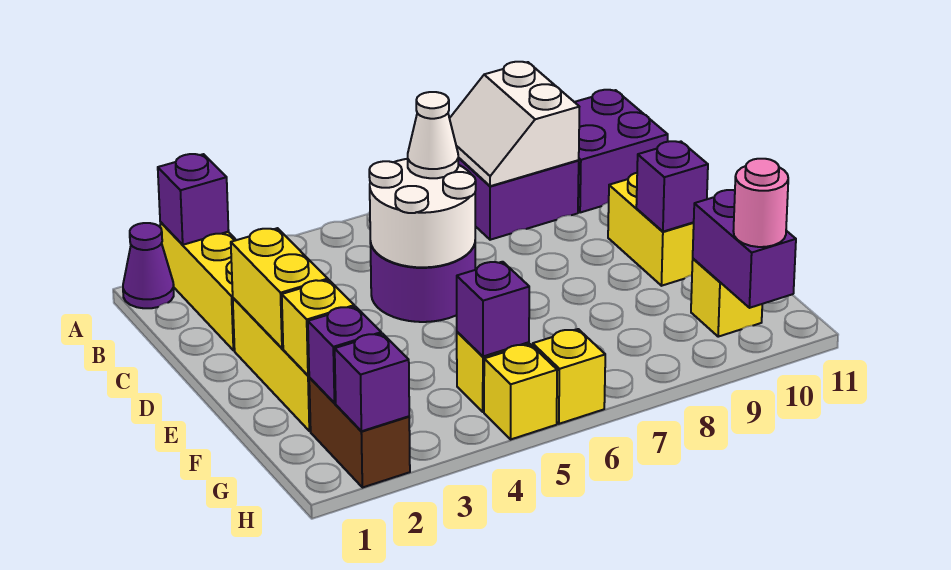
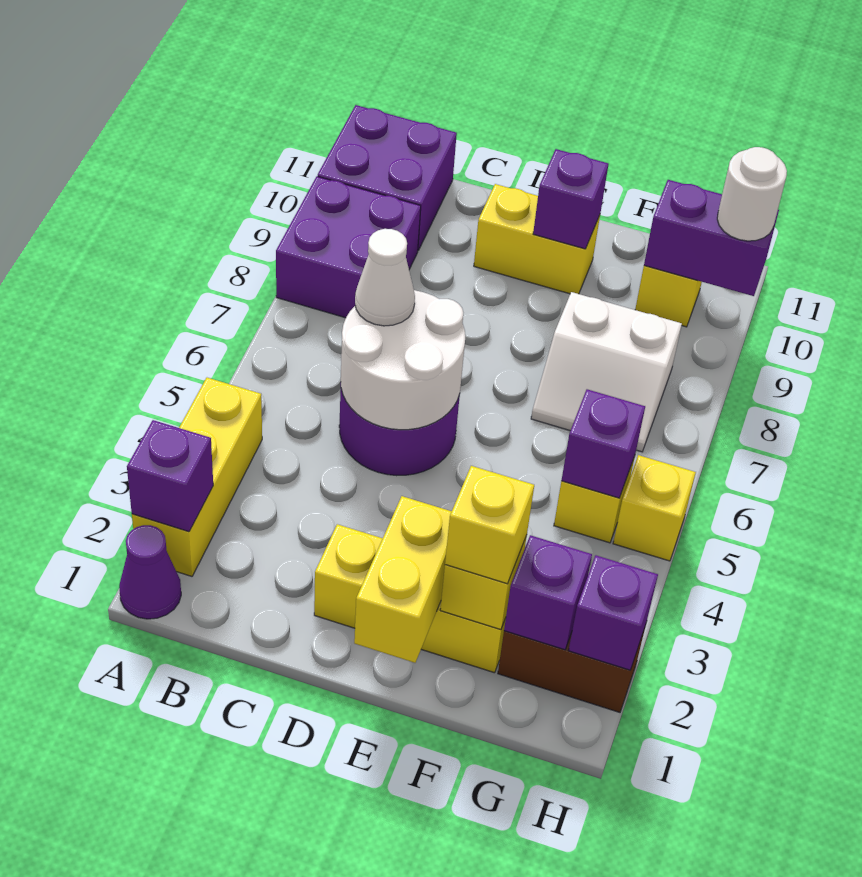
yellow 1x3 brick [160,222,236,351] -> yellow 1x3 brick turned to [132,378,262,576]
white 2x2 slope [449,62,579,186] -> white 2x2 slope moved to [531,292,682,452]
yellow 1x2 brick [231,228,328,348] -> yellow 1x2 brick turned to [354,496,452,663]
yellow 1x1 brick [533,329,605,424] -> yellow 1x1 brick moved to [445,466,534,584]
pink 1x1 round brick [733,159,788,247] -> white 1x1 round brick [717,147,787,241]

